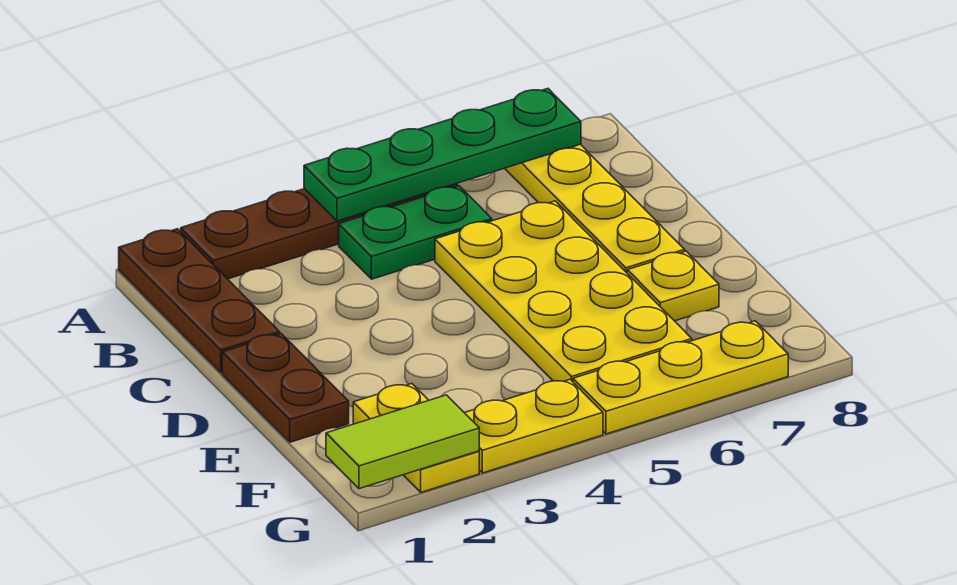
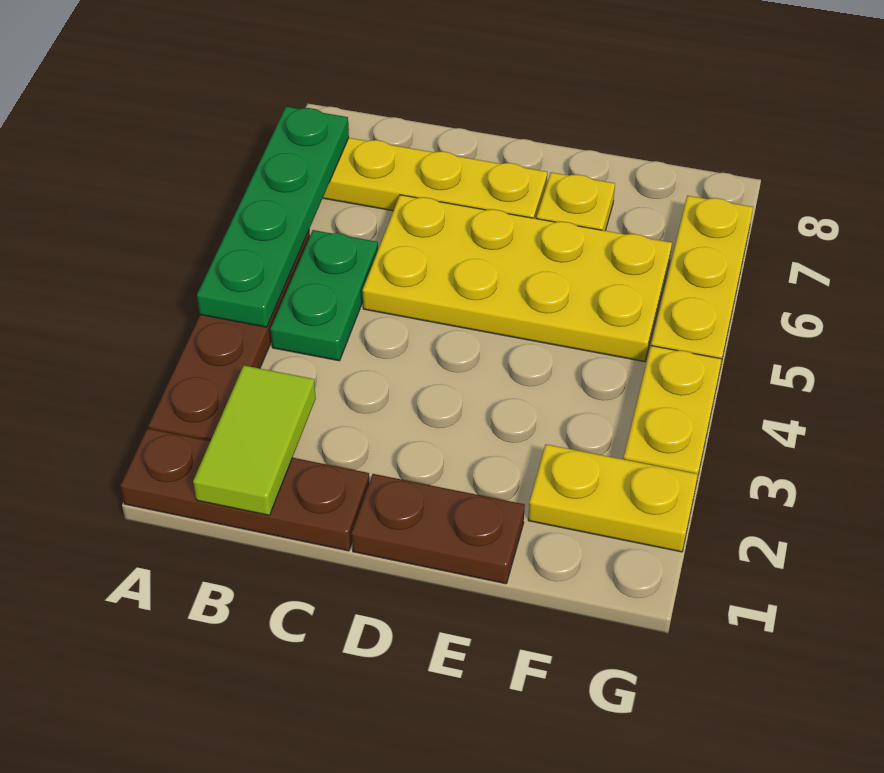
lime 1x2 tile [326,395,479,489] -> lime 1x2 tile moved to [193,365,316,515]

